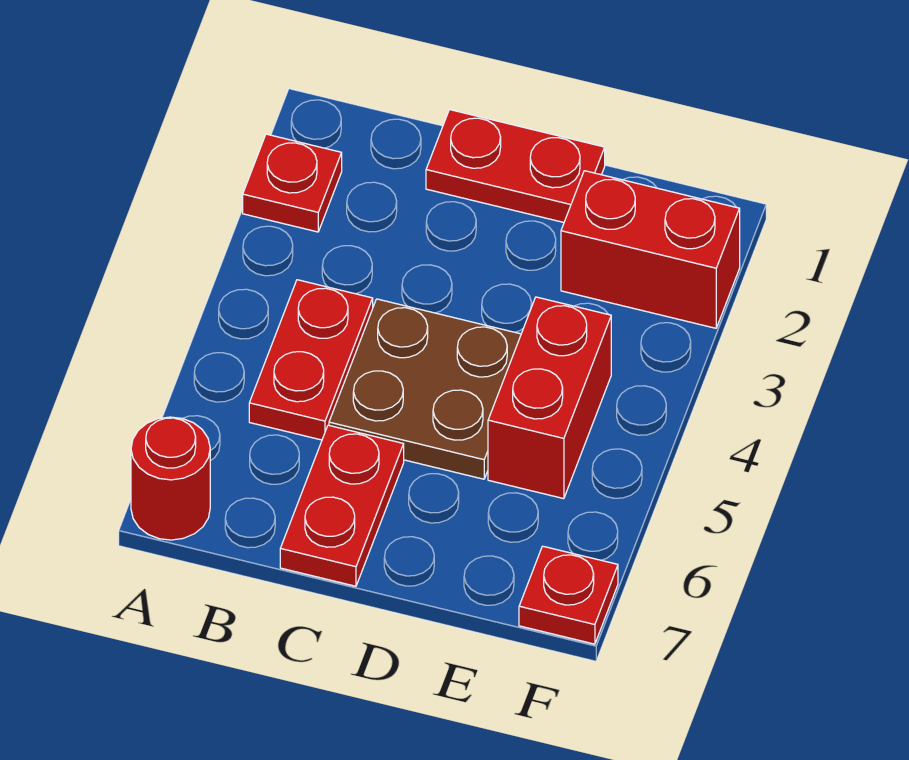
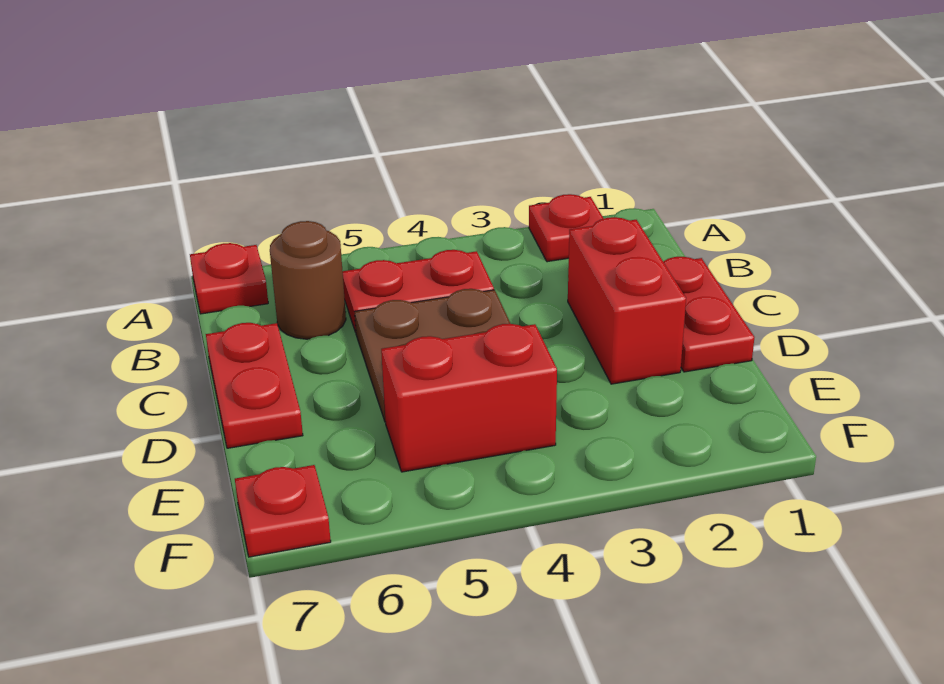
red 1x1 round brick [131,417,210,540] -> red 1x1 plate [190,243,268,314]
none -> brown 1x1 round brick [270,221,346,339]
red 1x2 plate [280,425,404,586] -> red 1x2 plate turned to [206,323,303,448]
red 1x2 brick [561,171,740,328] -> red 1x2 brick moved to [568,217,686,384]

